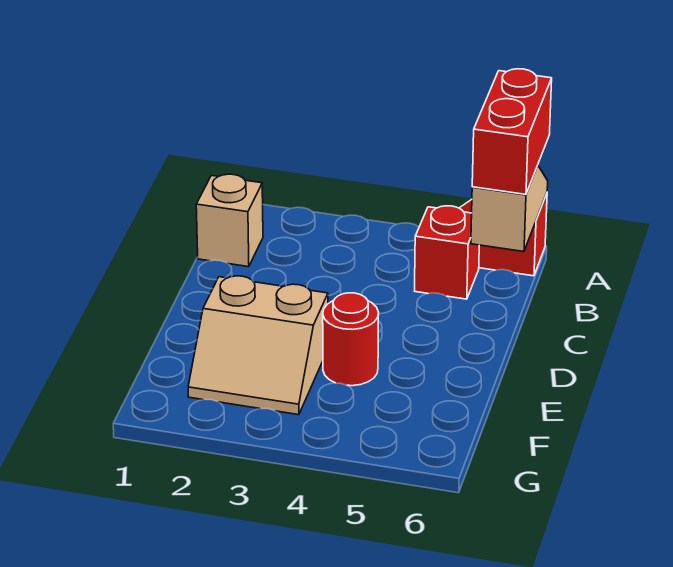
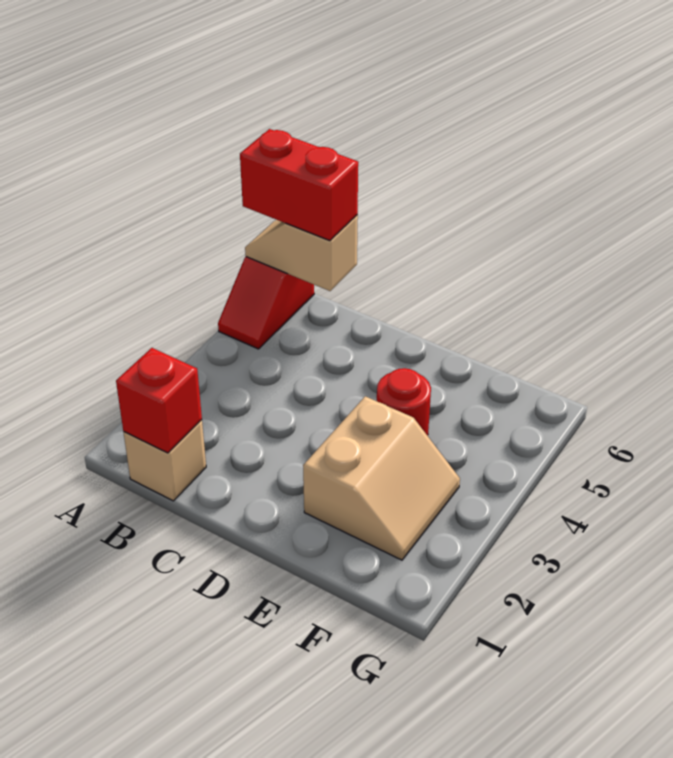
red 1x1 brick [415,206,479,299] -> red 1x1 brick moved to [116,348,202,453]

